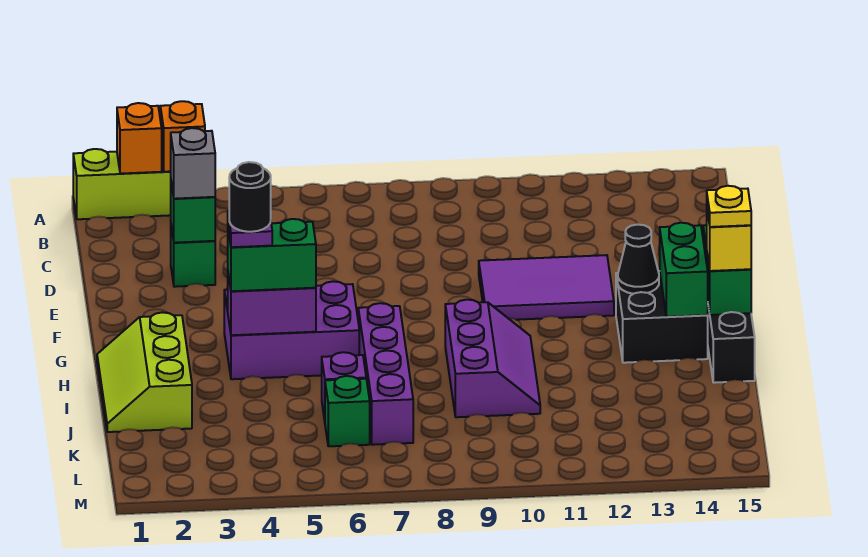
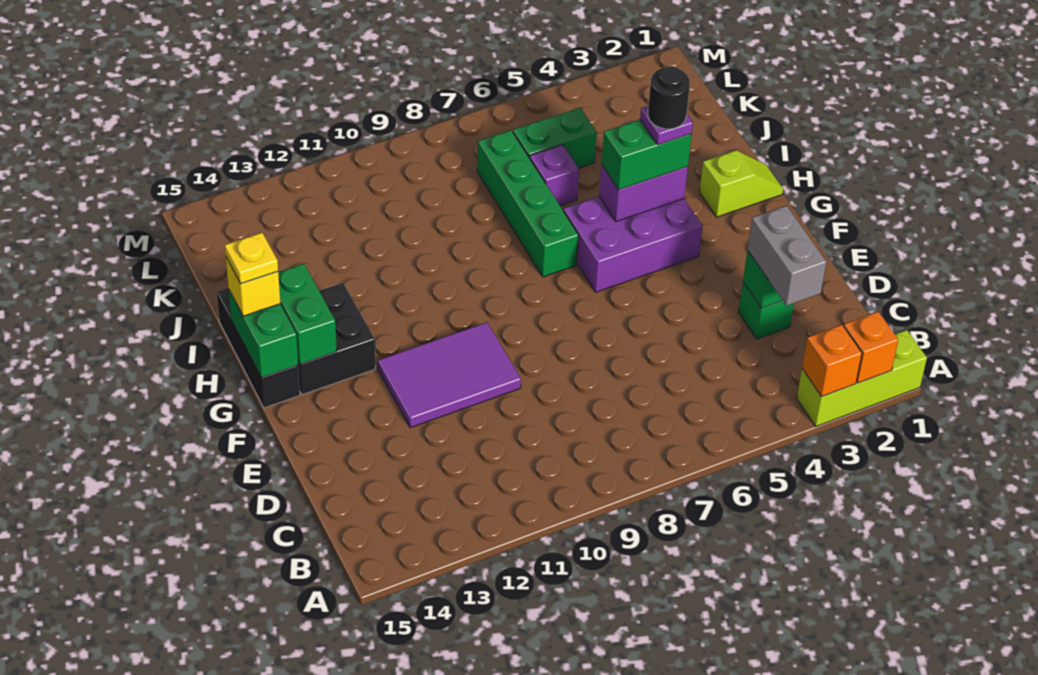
grey 1x1 brick [171,128,215,199] -> grey 1x2 brick [748,206,826,306]
black 1x1 cone [618,224,659,294] -> none
lime 2x3 slope [97,312,192,432] -> lime 1x2 slope [699,150,783,217]
purple 1x4 brick [358,303,413,445] -> green 1x4 brick [477,130,578,277]
purple 2x3 slope [445,300,540,417] -> none
green 1x1 brick [325,376,370,446] -> green 1x2 brick [513,108,597,168]

